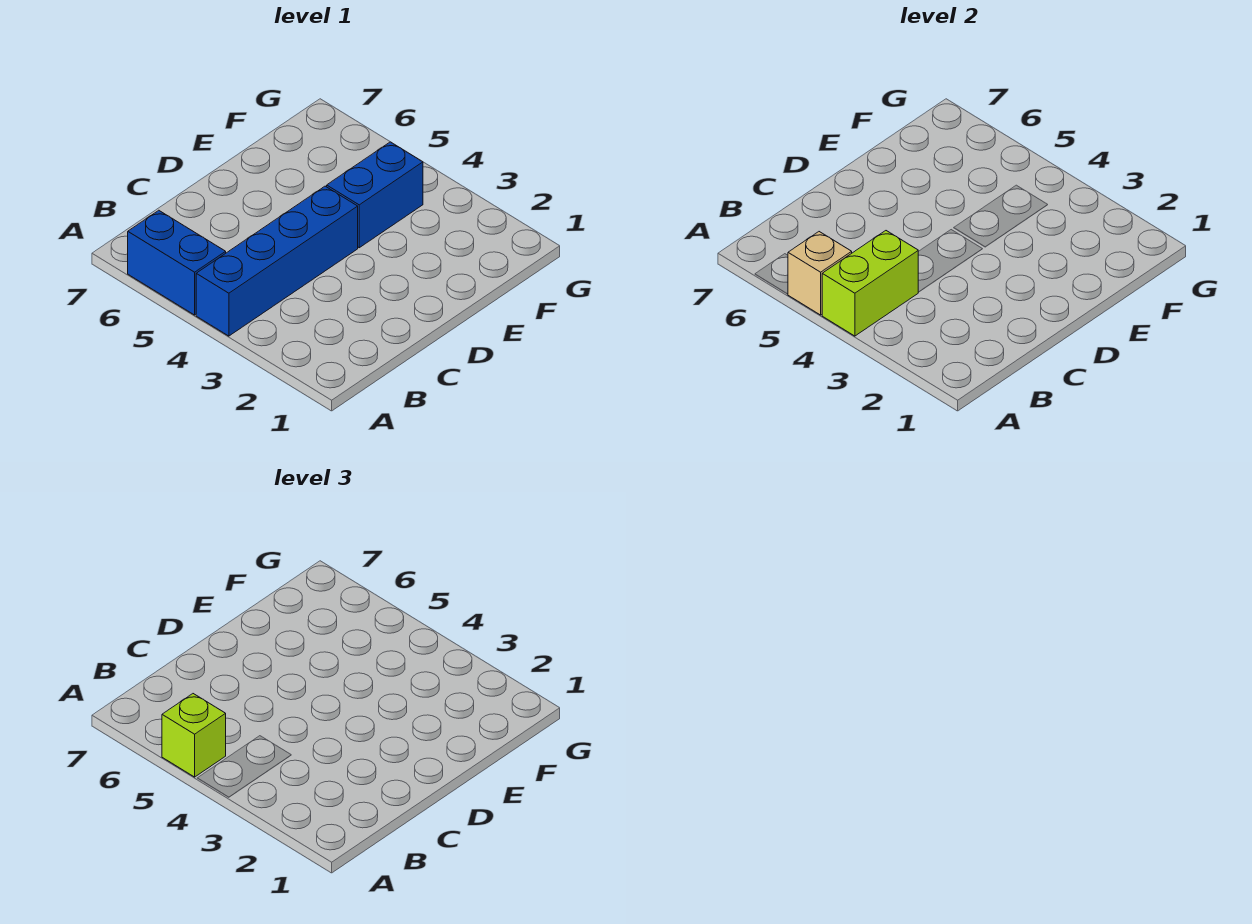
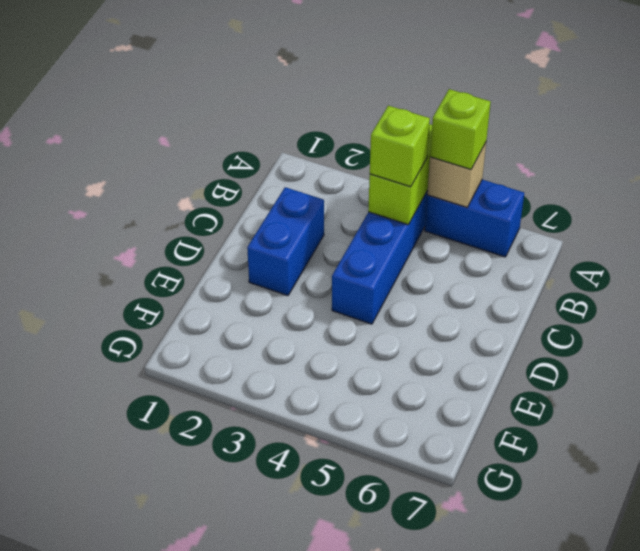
none -> lime 1x1 brick [370,106,430,187]
blue 1x2 brick [327,142,423,248] -> blue 1x2 brick moved to [247,187,324,296]

